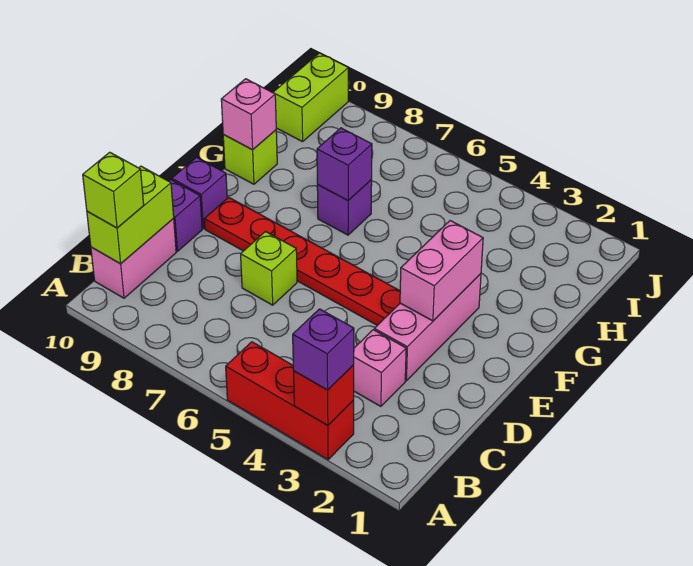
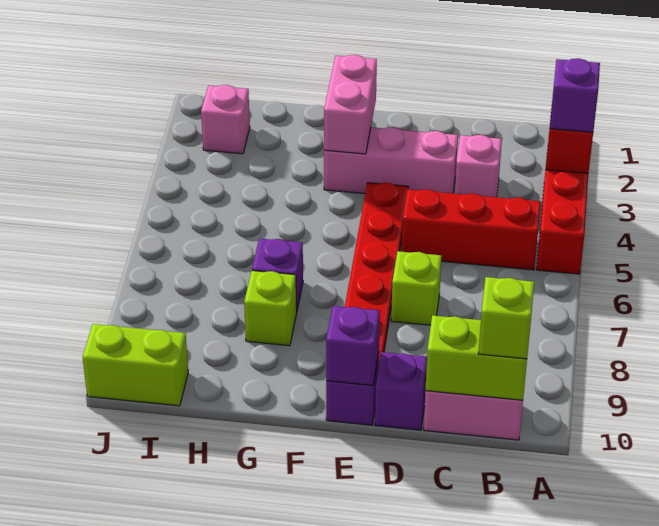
none -> red 1x3 brick [401,189,541,270]
pink 1x2 brick [400,221,483,321] -> pink 1x2 brick turned to [324,55,377,154]
purple 1x1 brick [317,128,372,200] -> purple 1x1 brick moved to [326,306,380,385]
lime 1x1 brick [223,130,277,184] -> lime 1x1 brick moved to [244,271,297,346]
pink 1x1 brick [221,79,276,150] -> pink 1x1 brick moved to [201,85,250,154]

